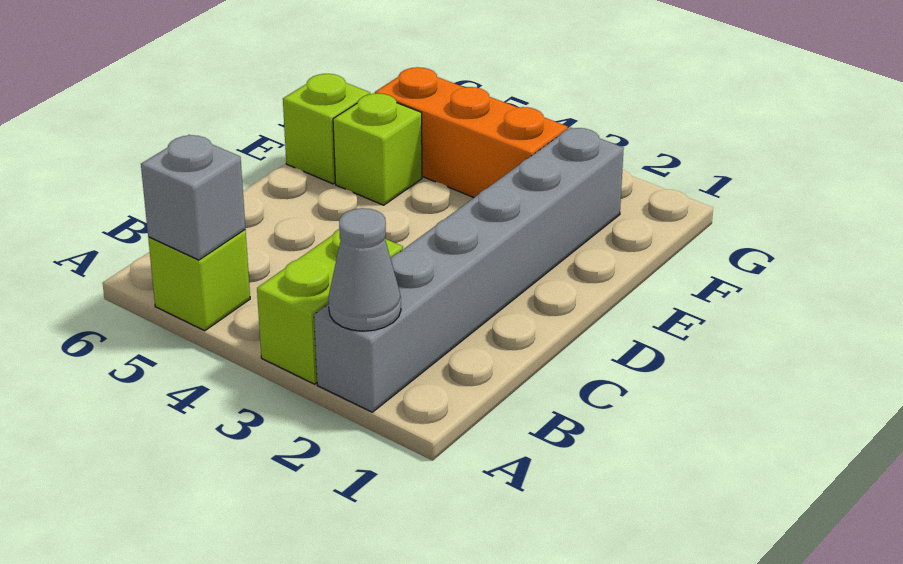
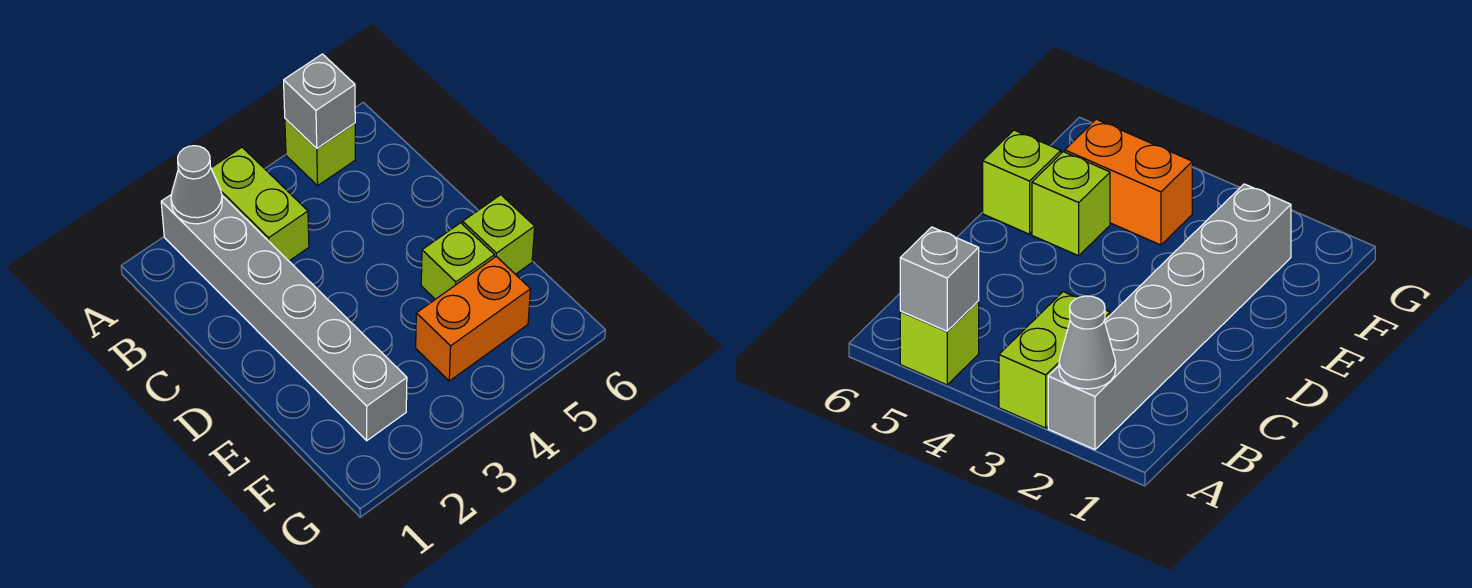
orange 1x3 brick [375,67,568,197] -> orange 1x2 brick [416,257,530,381]

